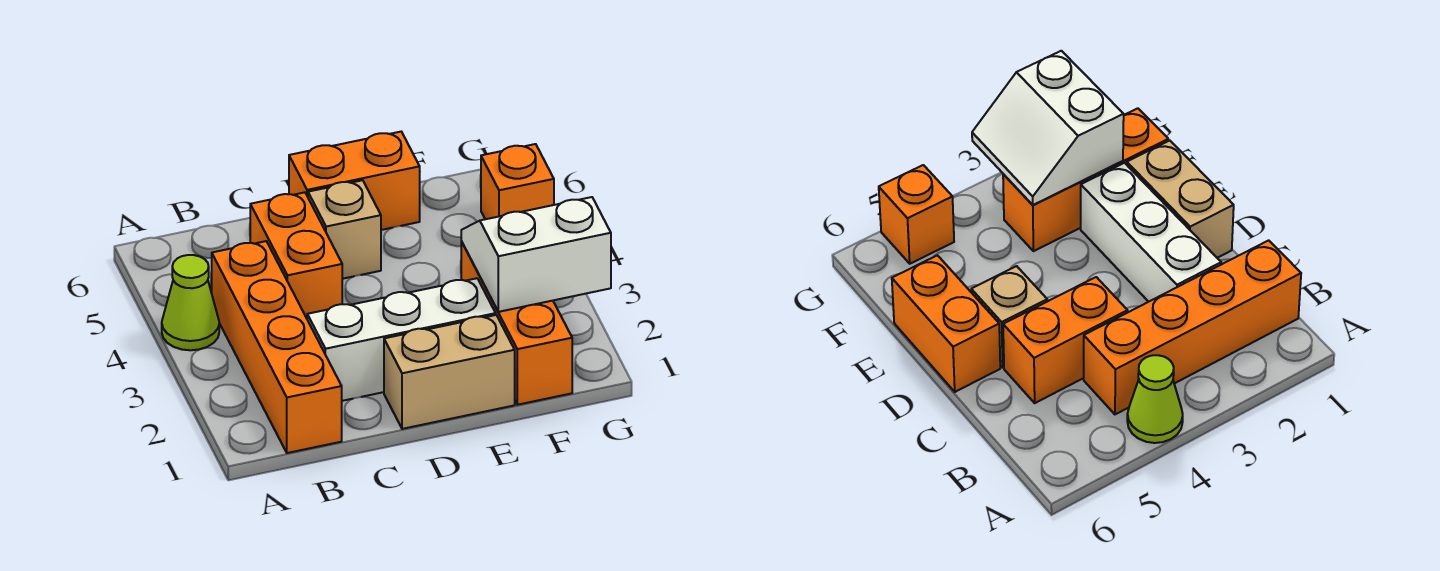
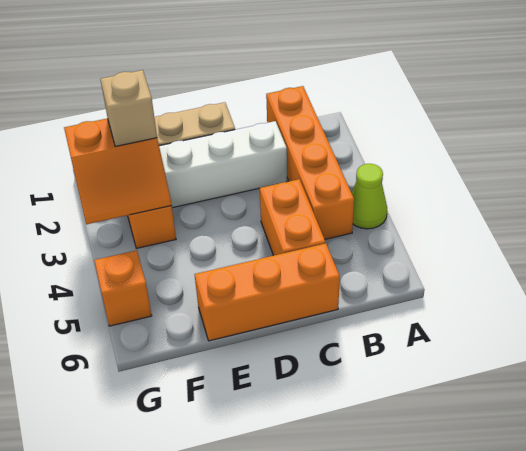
tan 1x1 brick [308,180,381,279] -> tan 1x1 brick moved to [100,70,157,146]
orange 1x2 brick [289,132,420,230] -> orange 1x3 brick [194,243,340,341]
white 2x2 slope [461,197,611,312] -> orange 2x2 slope [64,118,172,224]

